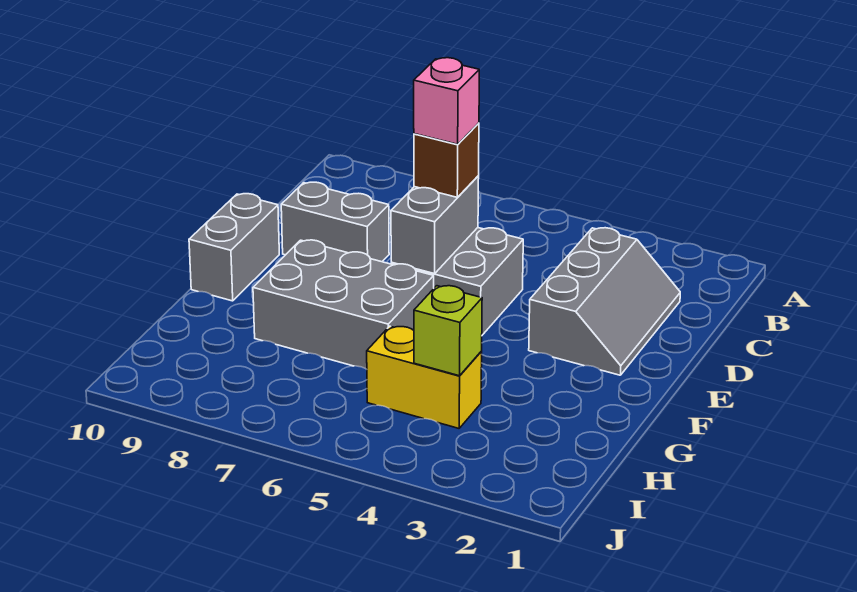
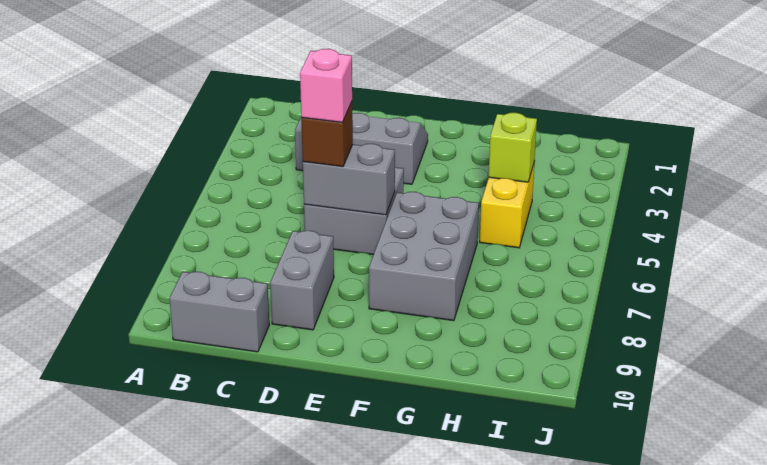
grey 1x2 brick [189,194,279,301] -> grey 1x2 brick moved to [169,272,269,352]

